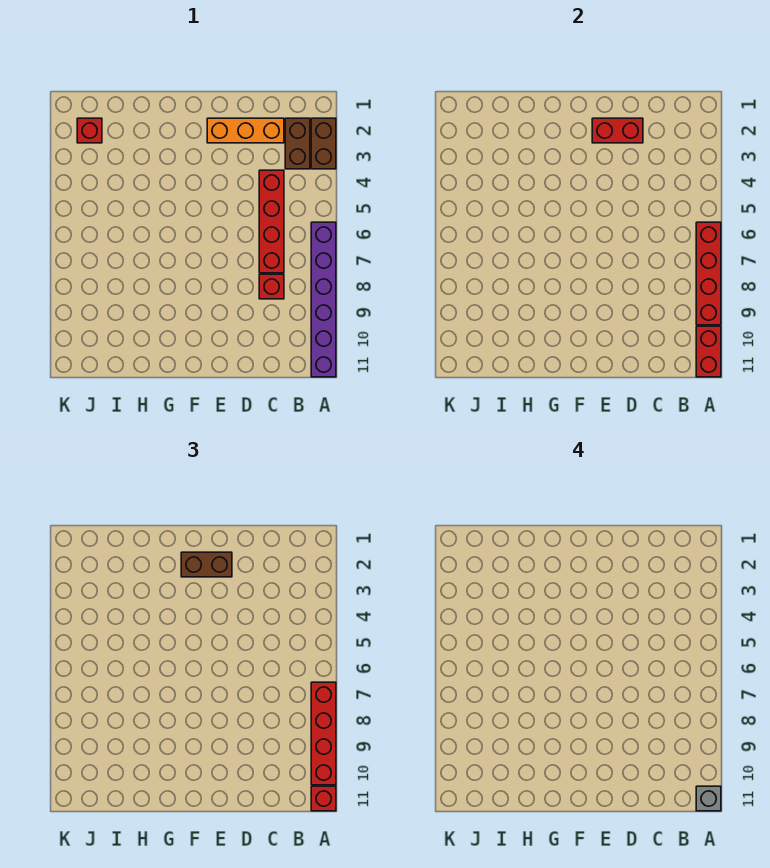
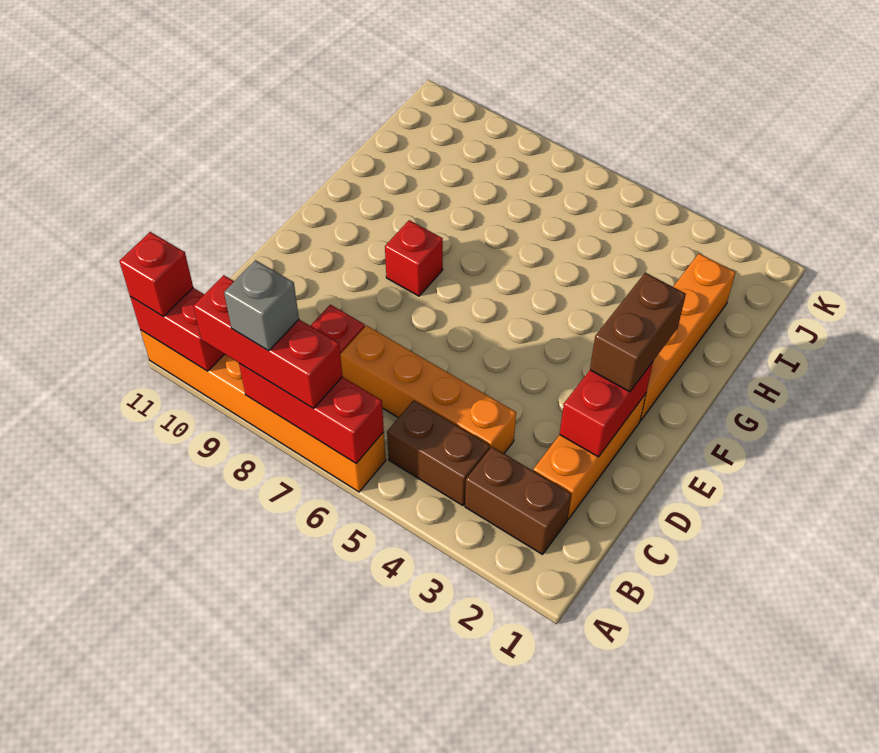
brown 1x2 brick [311,118,336,169] -> brown 1x2 brick moved to [387,400,490,506]
purple 1x6 brick [311,222,336,377] -> orange 1x6 brick [140,330,386,492]
red 1x4 brick [696,222,721,325] -> red 1x3 brick [239,363,384,464]
red 1x4 brick [311,682,336,785] -> red 1x3 brick [193,275,342,409]
grey 1x1 brick [696,786,721,811] -> grey 1x1 brick moved to [224,260,299,351]
red 1x4 brick [259,170,284,273] -> orange 1x4 brick [340,325,516,453]
none -> orange 1x4 brick [640,254,736,421]
red 1x1 brick [77,118,102,143] -> red 1x1 brick moved to [385,220,443,296]

